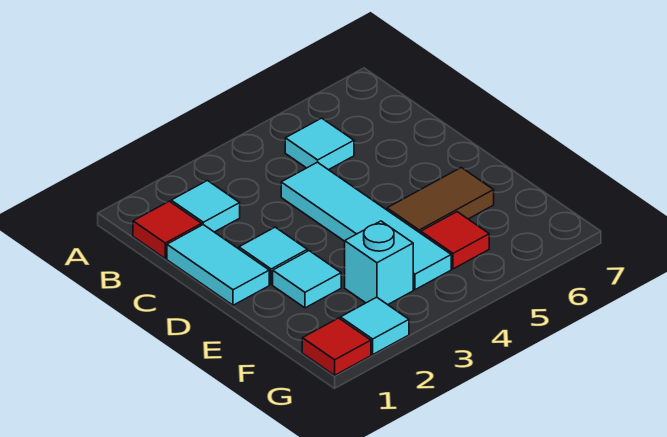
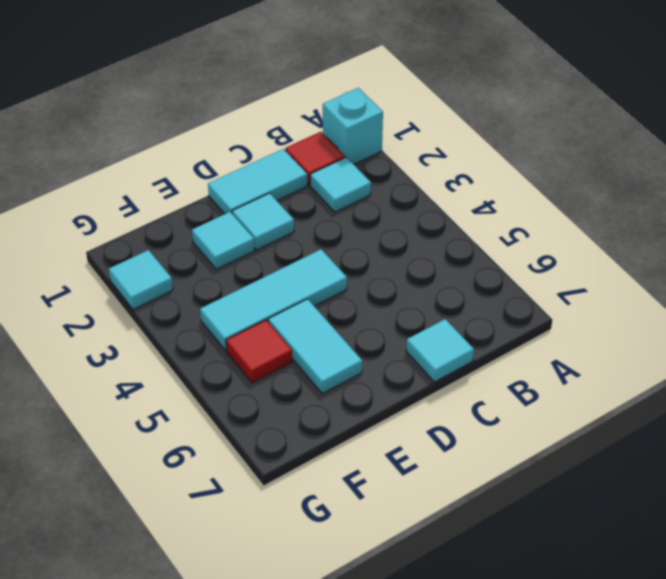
cyan 1x1 tile [285,118,354,170] -> cyan 1x1 tile moved to [406,319,474,382]
cyan 1x4 tile [281,162,451,290] -> cyan 1x3 tile [200,249,347,350]
brown 1x2 tile [387,168,494,233] -> cyan 1x2 tile [268,299,362,394]
cyan 1x1 brick [345,221,413,305] -> cyan 1x1 brick moved to [323,88,383,164]
red 1x1 tile [302,318,371,375] -> none

